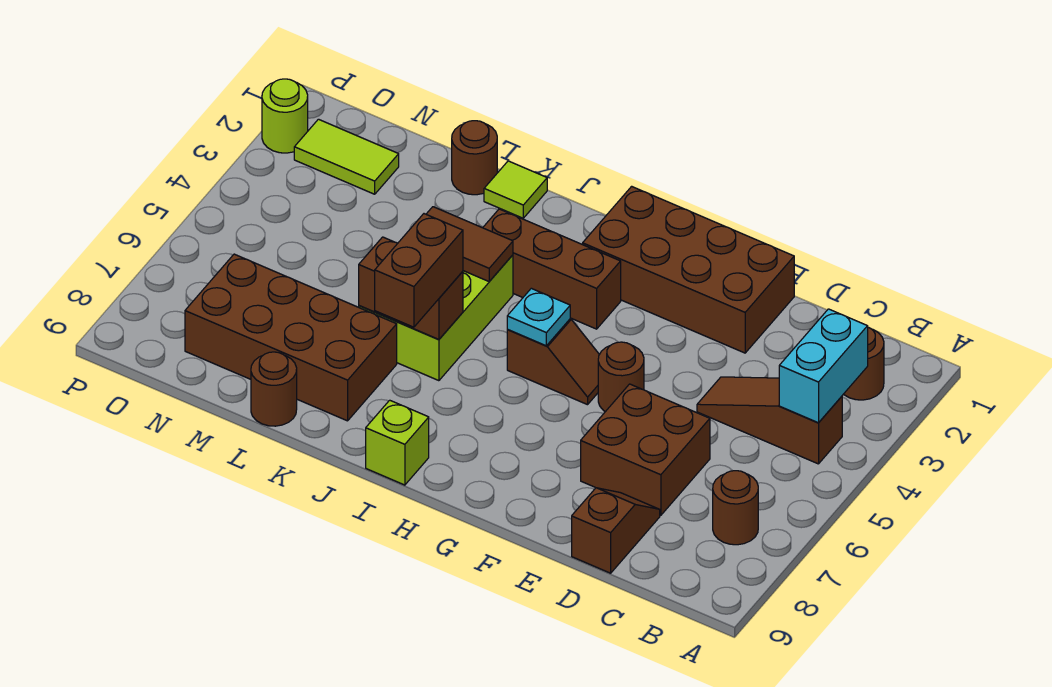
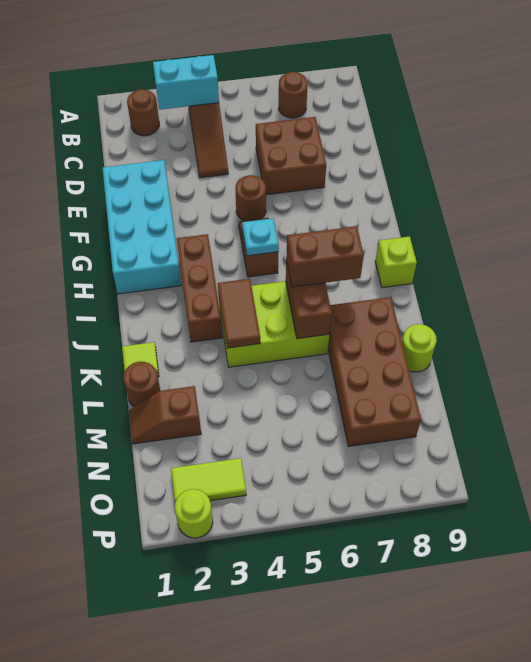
brown 1x2 slope [572,488,660,573] -> brown 1x2 slope moved to [129,386,201,444]
brown 2x4 brick [583,186,794,353] -> cyan 2x4 brick [103,160,181,294]
brown 1x1 round brick [251,352,297,426] -> lime 1x1 round brick [402,324,437,372]
lime 1x2 tile [294,119,399,194] -> lime 1x2 tile turned to [171,458,246,502]

